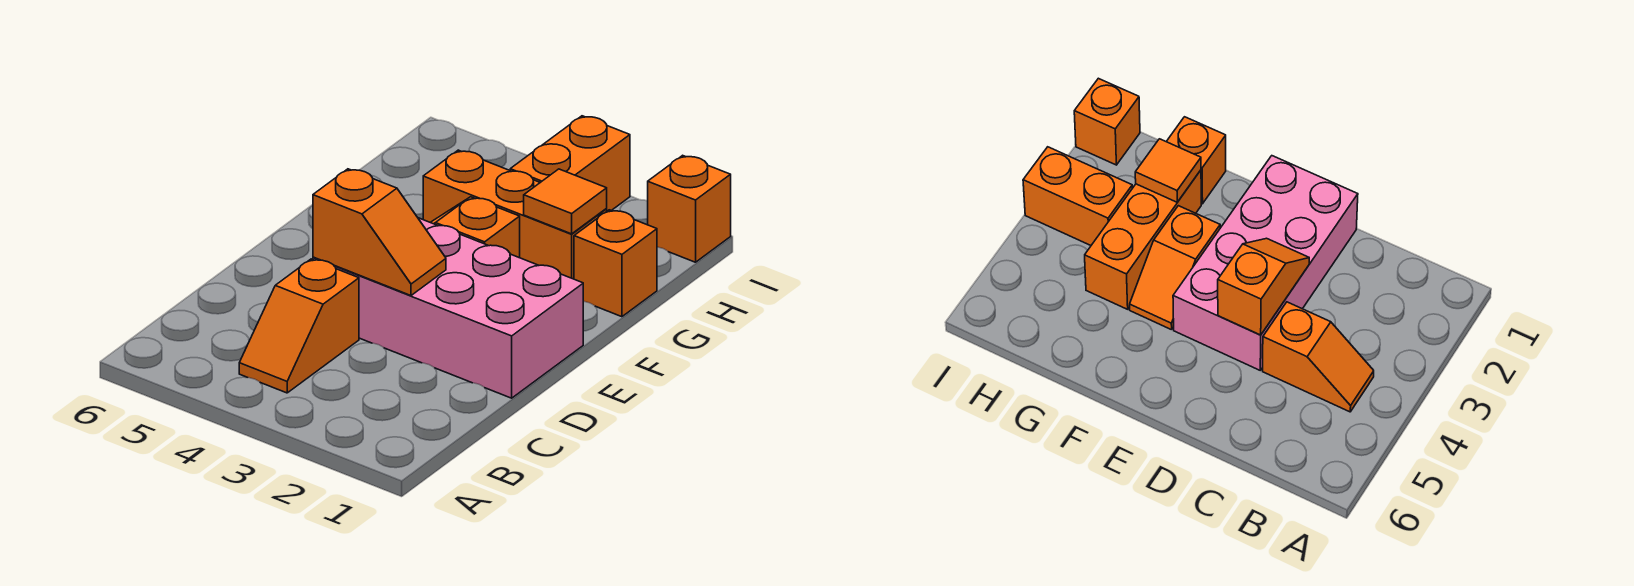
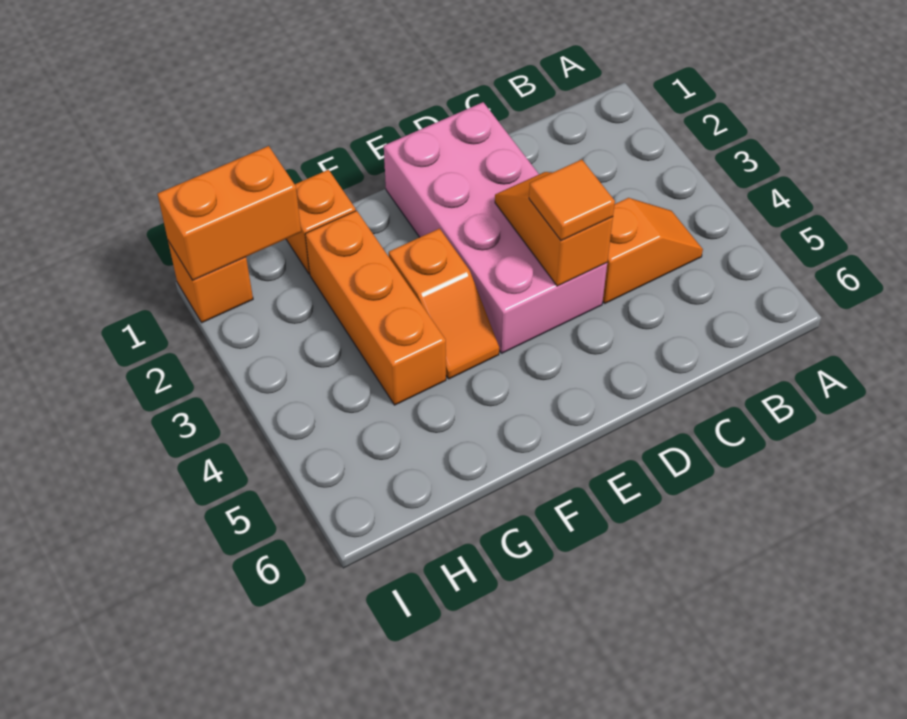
orange 1x1 tile [524,169,607,234] -> orange 1x1 tile moved to [529,160,615,241]
orange 1x2 brick [510,116,630,211] -> orange 1x2 brick moved to [158,146,301,280]

